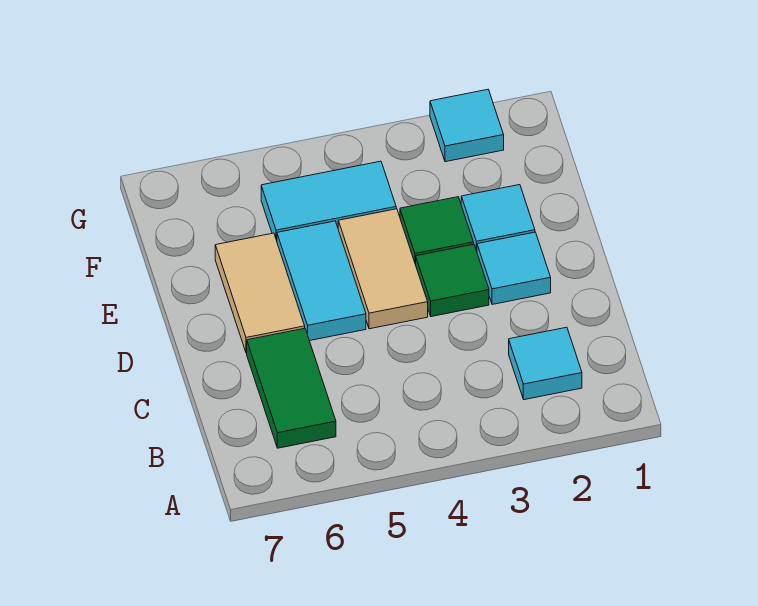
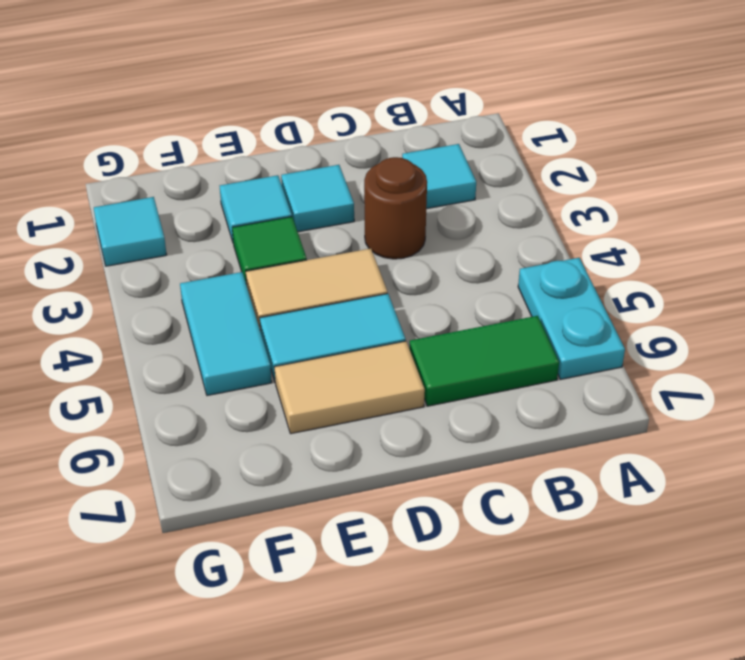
none -> cyan 1x2 plate [518,258,625,379]
none -> brown 1x1 round brick [364,157,427,259]
green 1x1 tile [416,244,489,317] -> none

